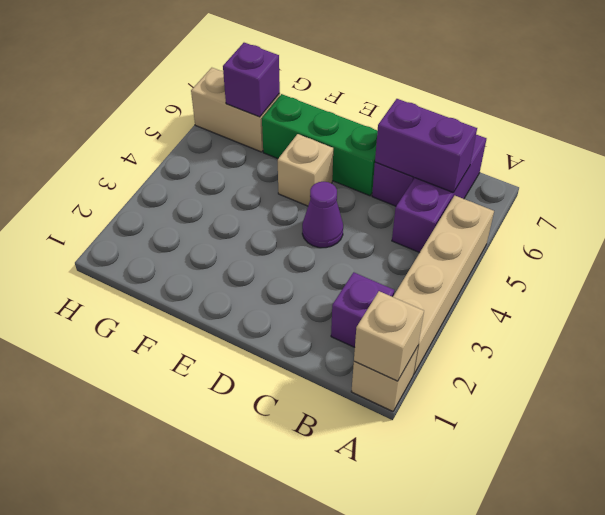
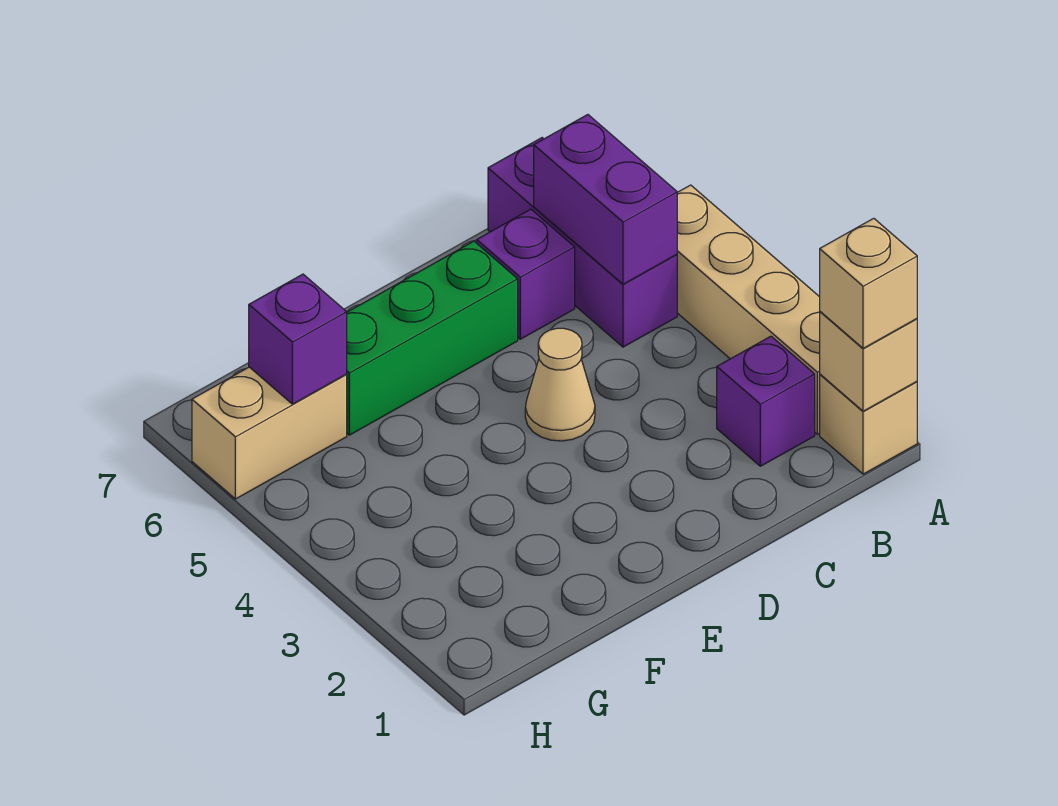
purple 1x2 brick [375,99,477,192] -> purple 1x2 brick turned to [534,115,677,284]
purple 1x1 cone [302,182,343,248] -> tan 1x1 cone [525,328,595,441]
tan 1x1 brick [278,134,333,206] -> tan 1x1 brick moved to [820,218,917,348]

